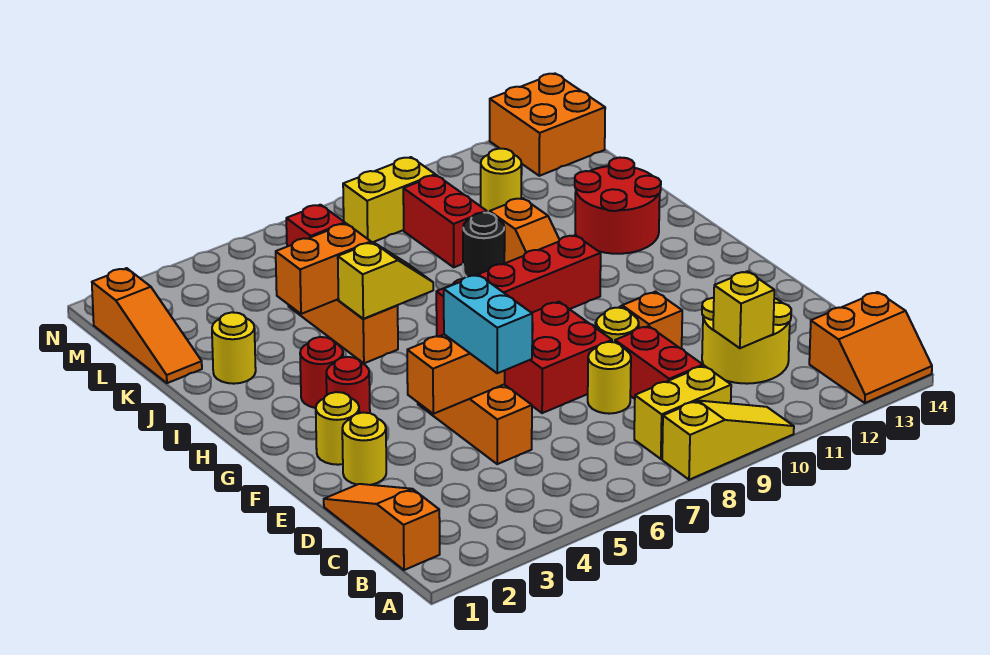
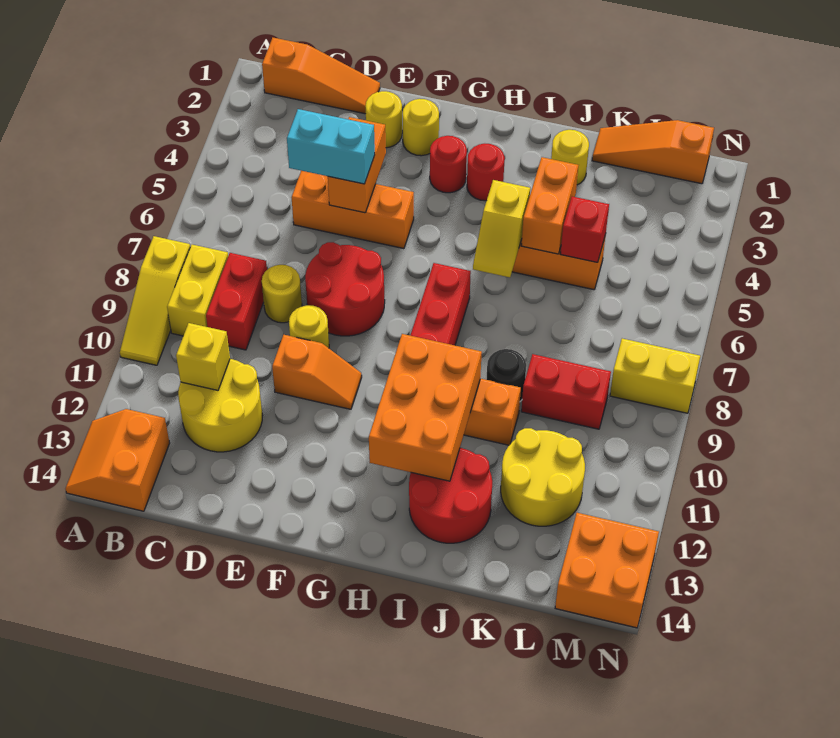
red 1x2 brick [615,326,703,399] -> red 1x2 brick turned to [206,253,267,350]
red 2x2 brick [504,302,612,413] -> red 2x2 round brick [305,242,385,336]
none -> orange 2x3 brick [369,334,482,481]
yellow 1x1 round brick [481,148,521,213] -> yellow 2x2 round brick [501,428,585,526]
yellow 1x2 brick [343,157,435,243] -> yellow 1x2 brick turned to [610,339,700,413]

